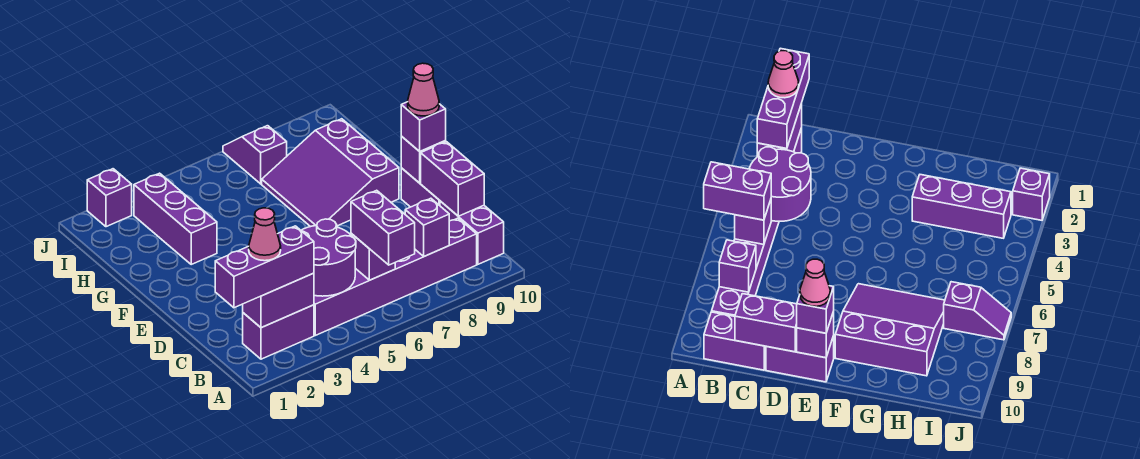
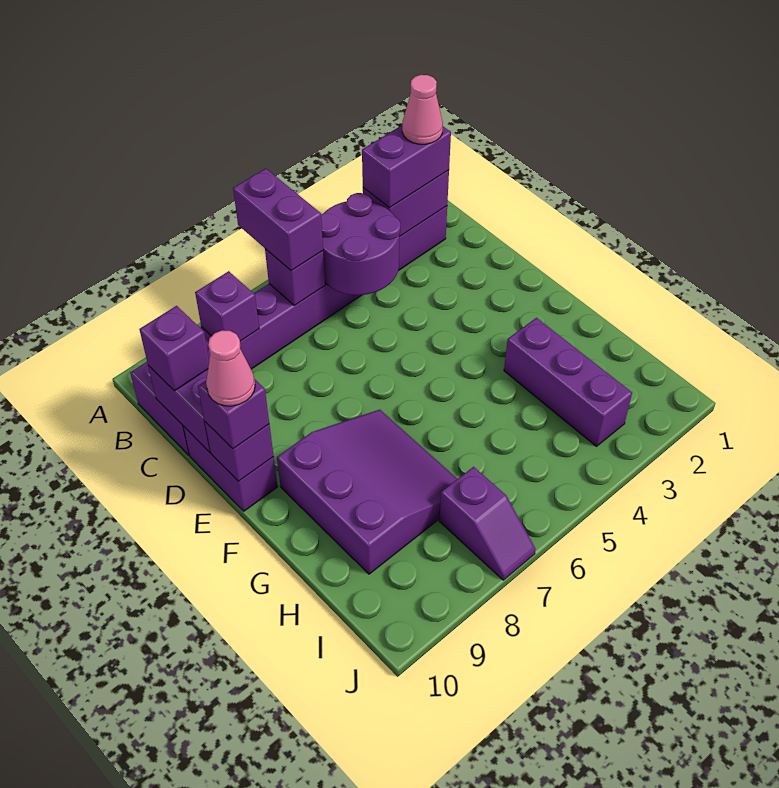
purple 1x3 brick [215,226,314,308] -> purple 1x2 brick [362,125,451,208]
purple 1x1 brick [87,169,132,227] -> purple 1x1 brick moved to [139,306,209,391]

